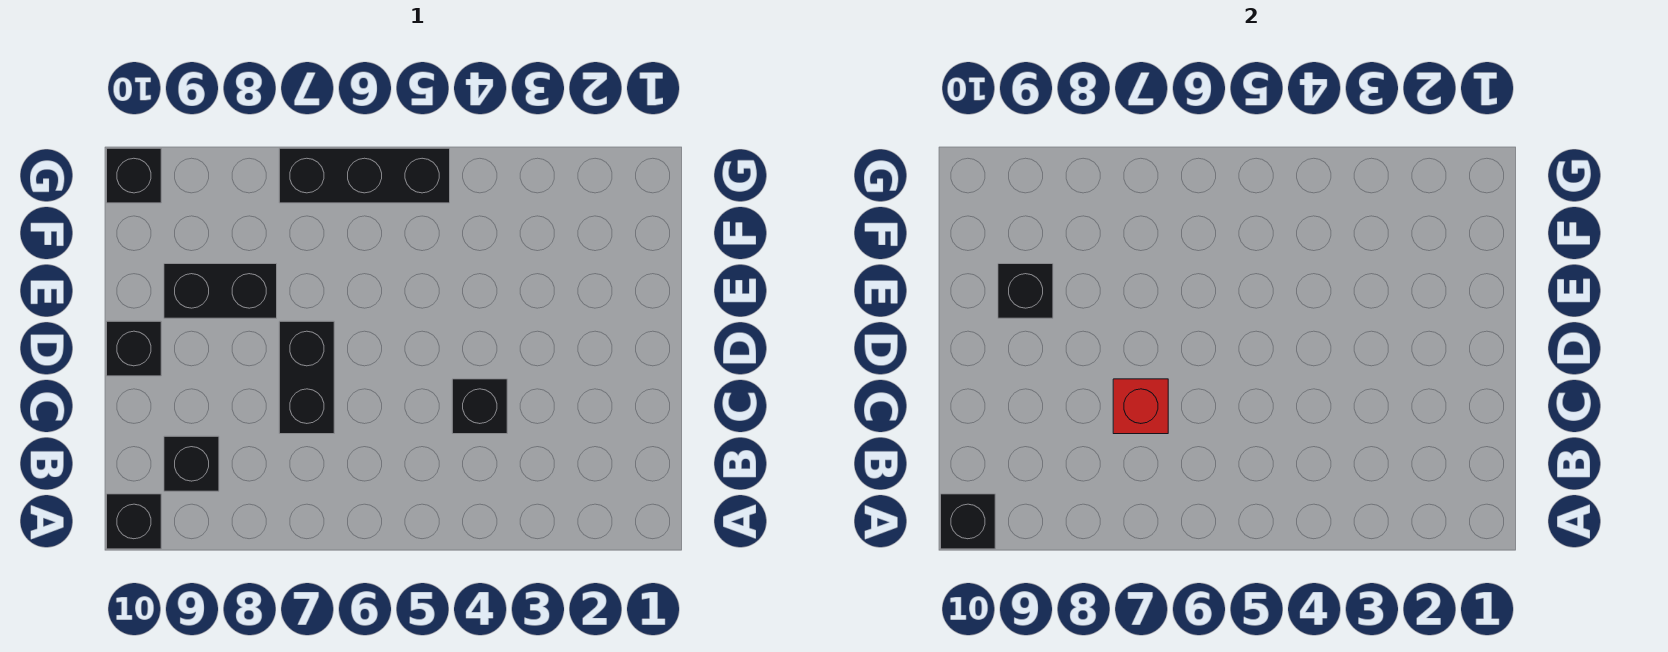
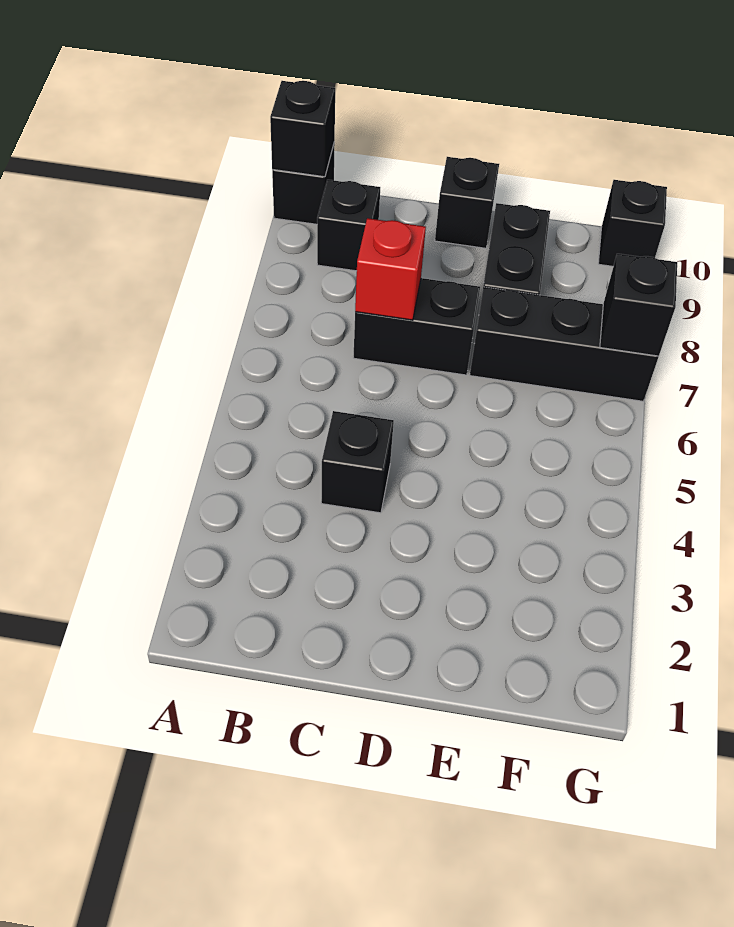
black 1x1 brick [998,264,1053,318] -> black 1x1 brick moved to [600,254,677,356]
black 1x3 brick [279,148,450,203] -> black 1x3 brick turned to [470,287,659,401]

